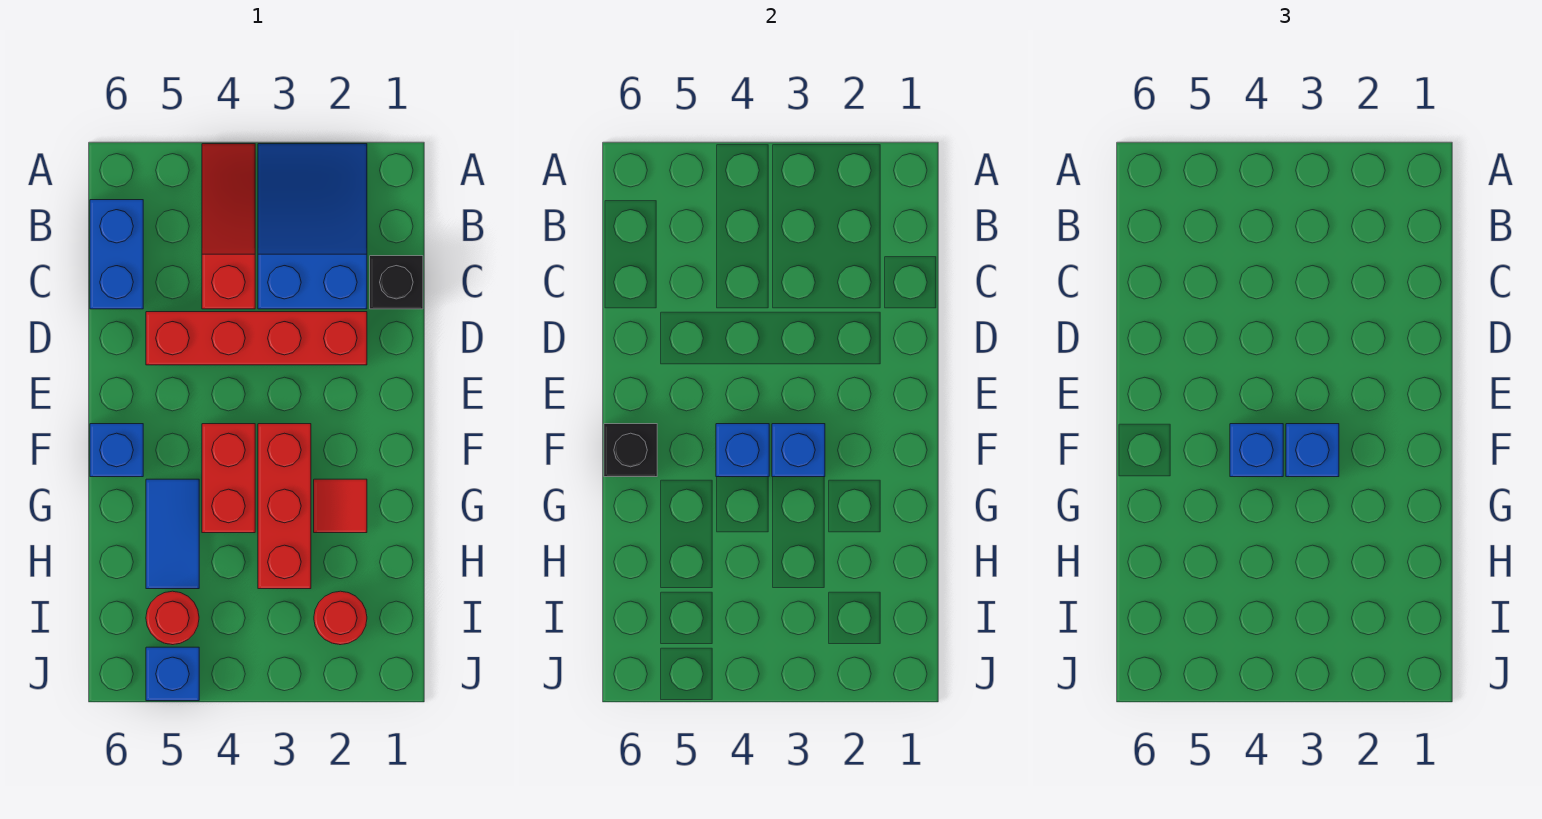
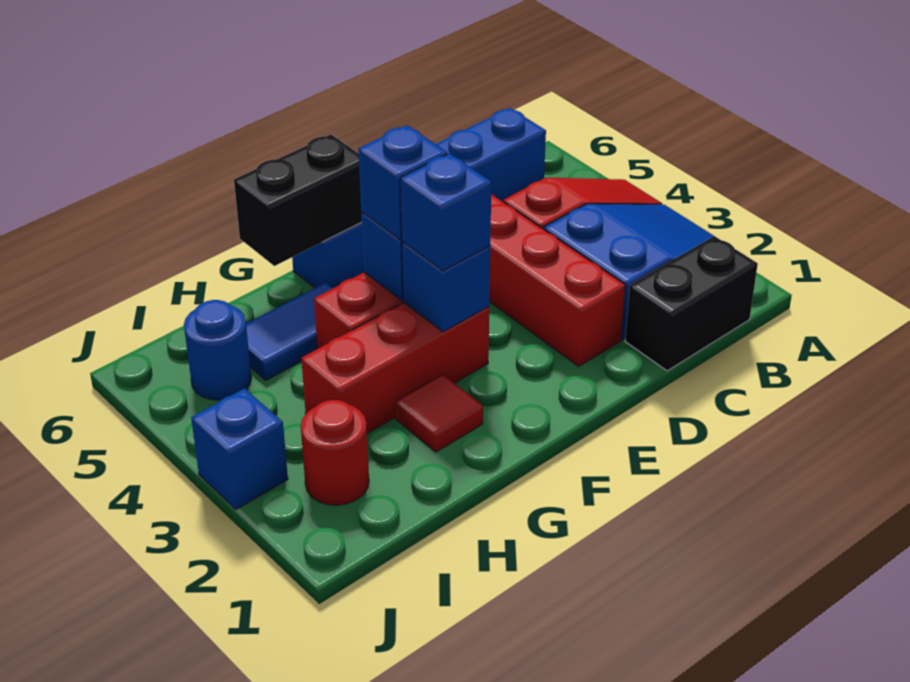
black 1x1 brick [370,256,423,309] -> black 1x2 brick [625,236,758,371]
black 1x1 brick [604,424,657,477] -> black 1x2 brick [234,134,362,266]
red 1x1 round brick [146,591,199,645] -> blue 1x1 round brick [184,300,251,400]
blue 1x1 brick [146,647,199,701] -> blue 1x1 brick moved to [191,388,288,509]

